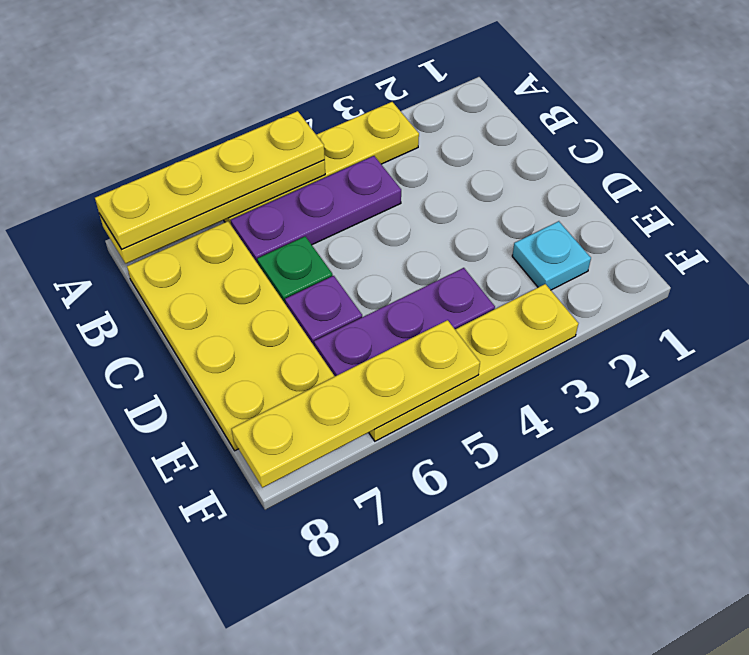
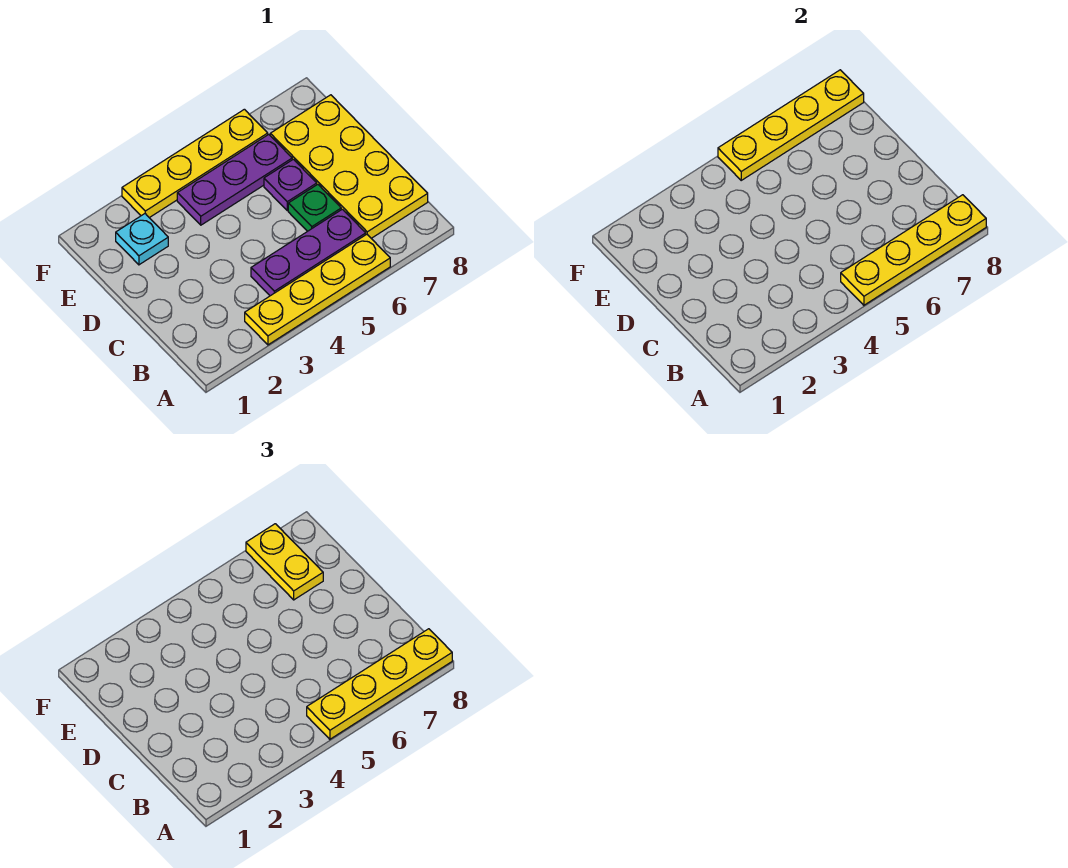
none -> yellow 1x2 plate [246,524,323,600]

